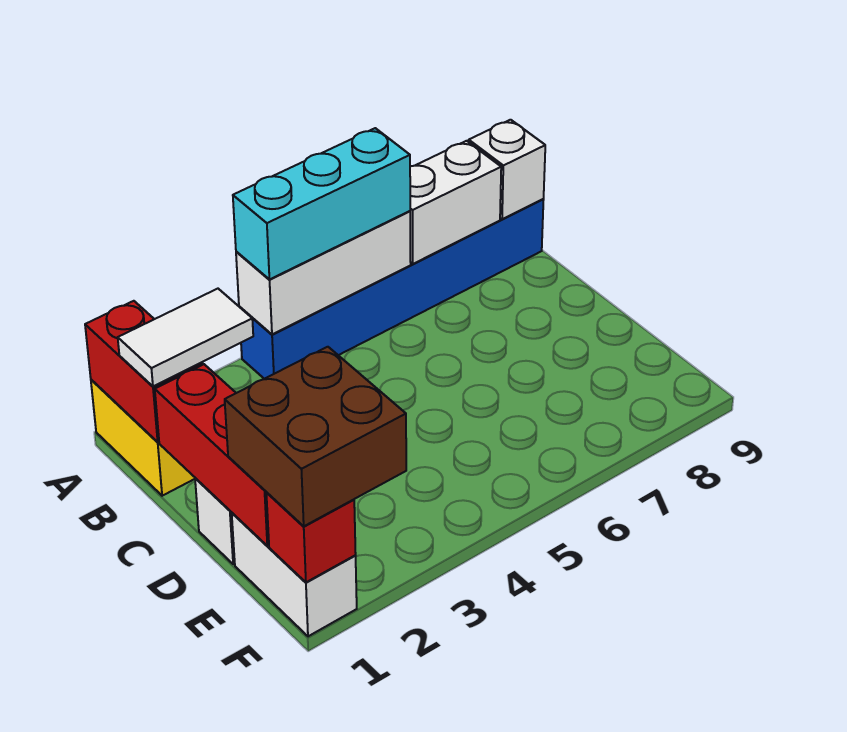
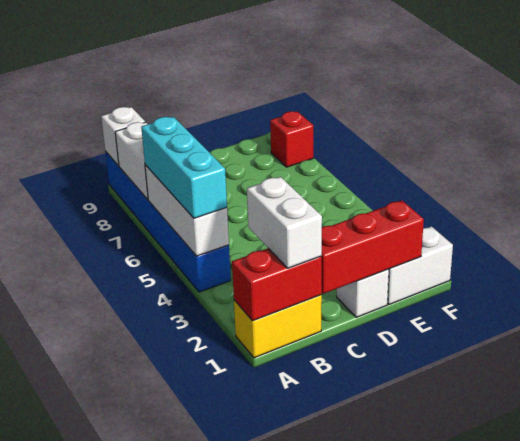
white 1x2 tile [118,289,253,386] -> white 1x2 brick [247,177,322,268]
brown 2x2 brick [225,347,406,526] -> none
red 1x1 brick [266,493,356,582] -> red 1x1 brick moved to [270,111,313,167]

